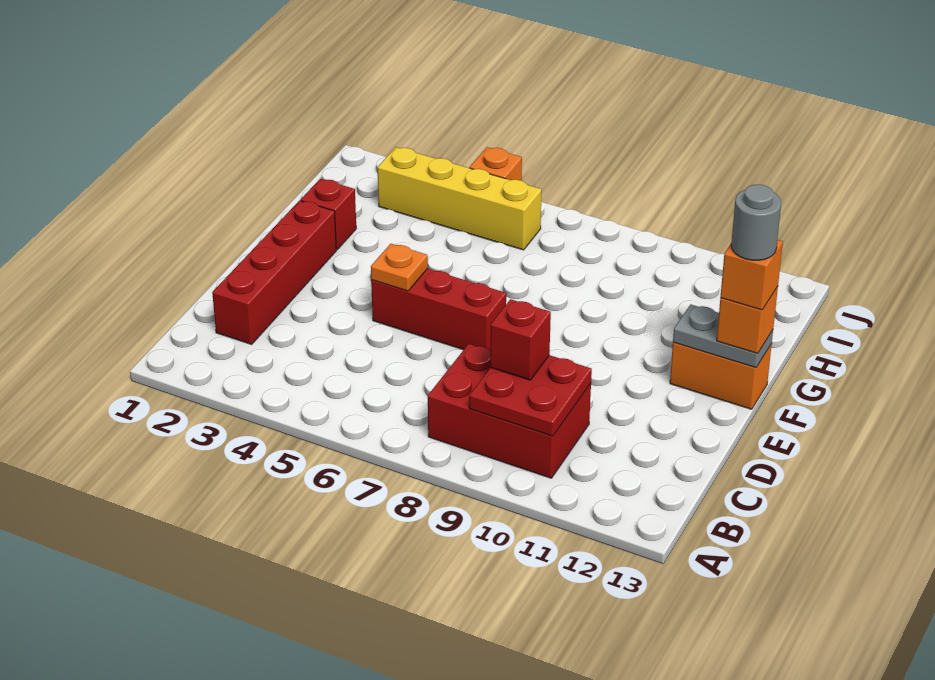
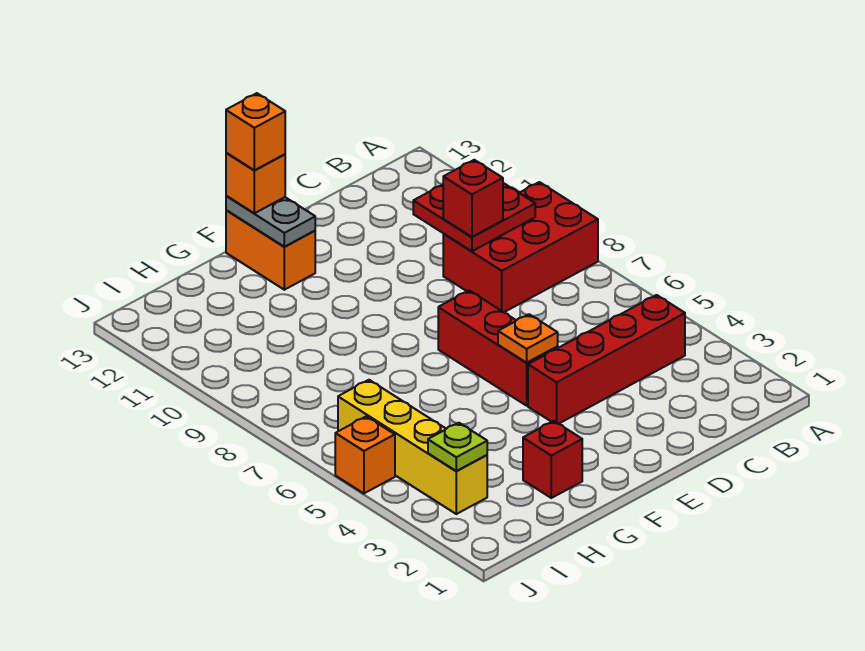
red 2x3 brick [428,344,591,478] -> red 2x3 brick turned to [443,182,598,312]
red 1x4 brick [212,200,336,344] -> red 1x4 brick moved to [528,295,685,424]
grey 1x1 round brick [731,185,781,260] -> none
none -> lime 1x1 plate [428,423,487,471]

